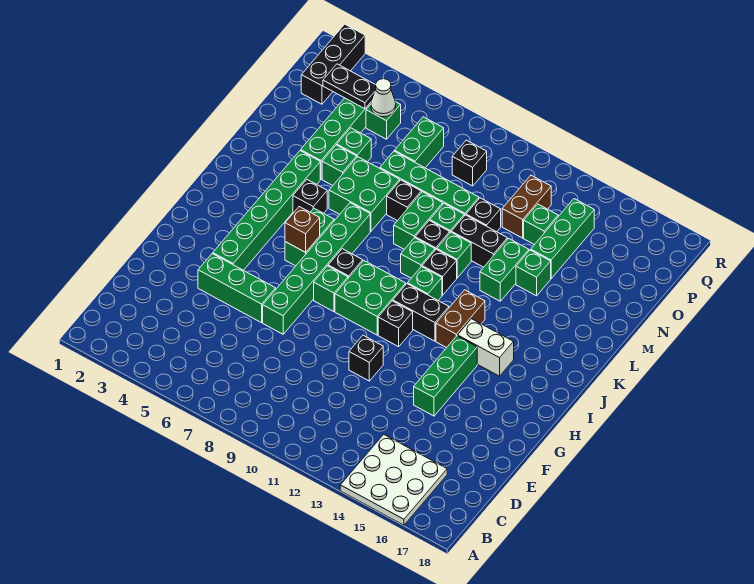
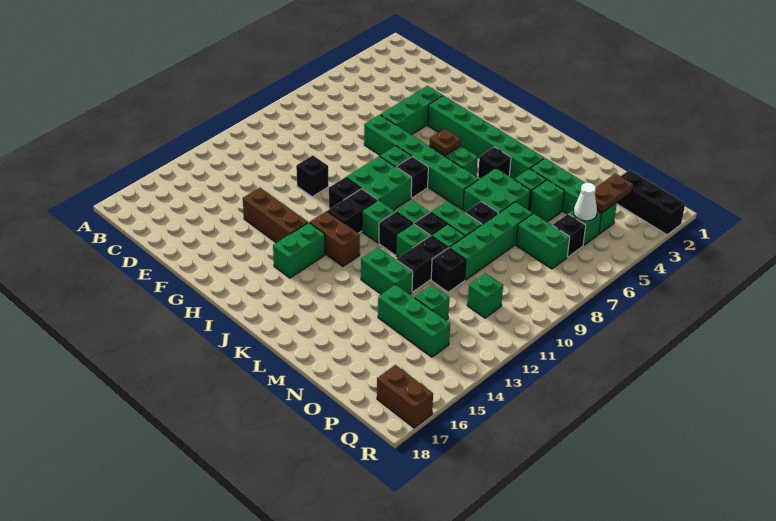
white 3x3 plate [340,434,447,525] -> none
green 1x3 brick [414,336,477,416] -> brown 1x3 brick [243,188,308,243]
brown 1x1 brick [285,207,320,252] -> brown 1x1 plate [430,129,461,156]
white 1x2 brick [458,319,514,376] -> green 1x2 brick [273,222,325,278]
green 1x1 brick [516,250,551,296] -> green 1x1 brick moved to [467,273,503,318]
brown 1x2 brick [502,175,551,238] -> brown 1x2 brick moved to [377,365,433,428]
black 1x2 plate [323,64,376,109] -> brown 1x2 plate [595,173,633,213]
black 1x1 brick [452,140,487,186] -> black 1x1 brick moved to [553,214,586,257]

